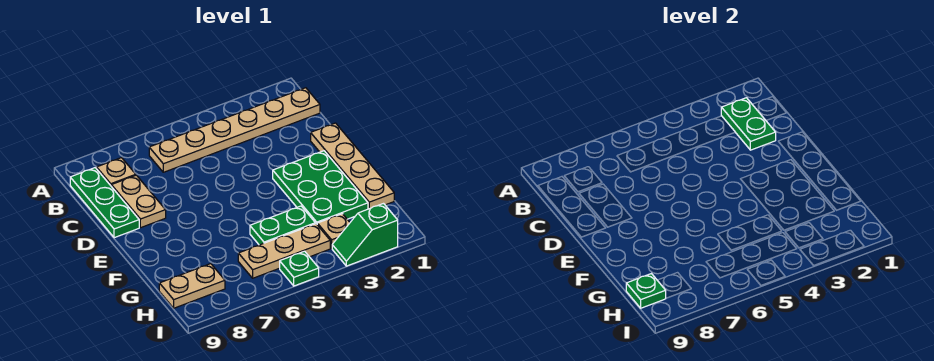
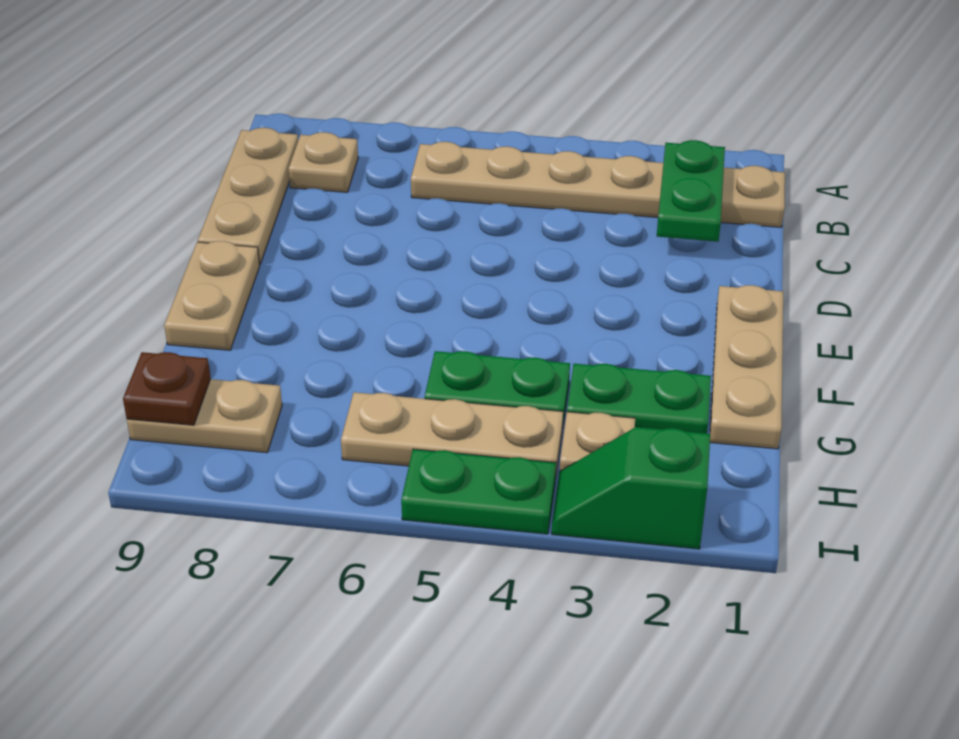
green 1x3 plate [70,168,139,238] -> tan 1x3 plate [198,128,298,265]
tan 1x2 plate [111,175,166,228] -> tan 1x2 plate moved to [164,241,260,350]
tan 1x4 plate [311,123,394,209] -> tan 1x3 plate [710,285,783,449]
green 2x3 plate [273,151,368,224] -> green 1x2 plate [567,364,711,434]
green 1x1 plate [626,274,666,308] -> brown 1x1 plate [123,352,211,425]
green 1x1 plate [280,251,319,286] -> green 1x2 plate [401,449,556,534]

